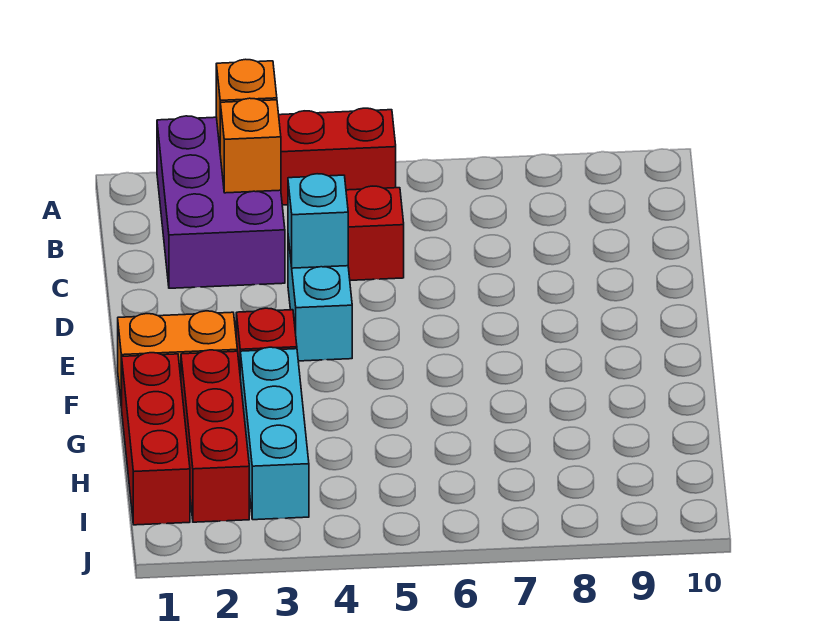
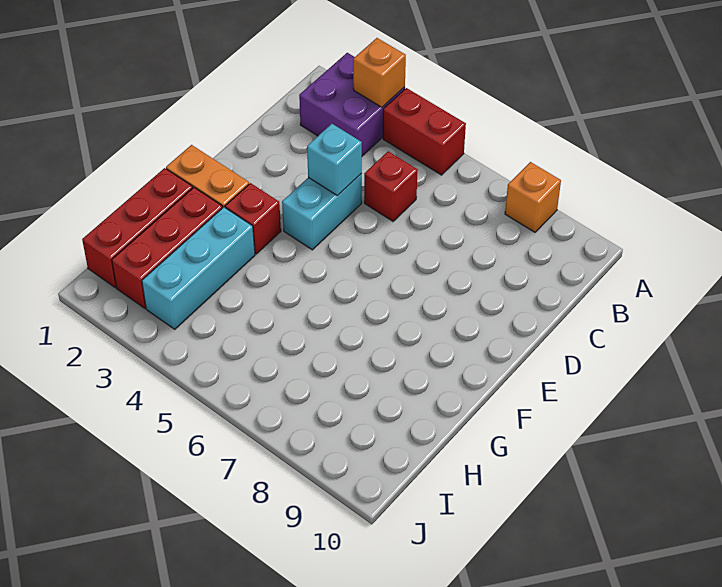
purple 2x3 brick [157,116,285,288] -> purple 2x2 brick [299,53,405,156]
orange 1x1 brick [220,98,281,193] -> orange 1x1 brick moved to [505,162,561,232]

